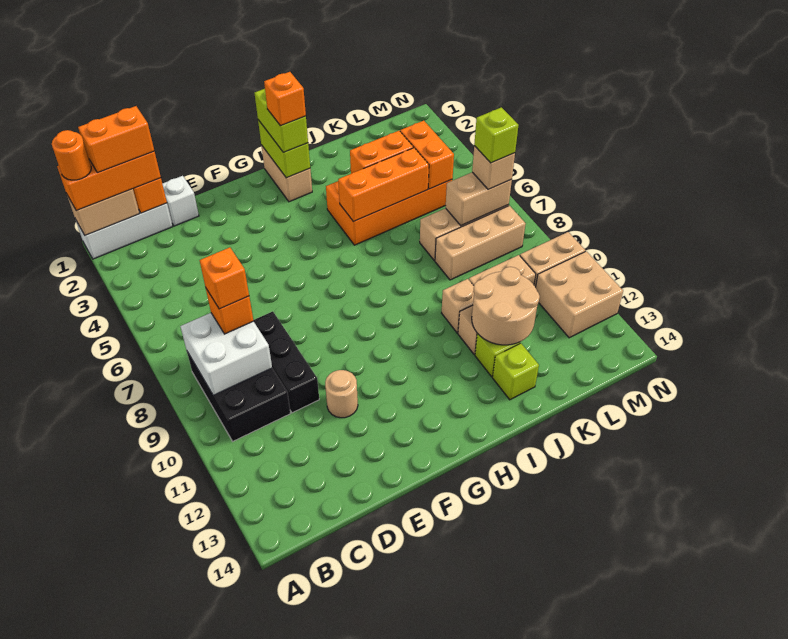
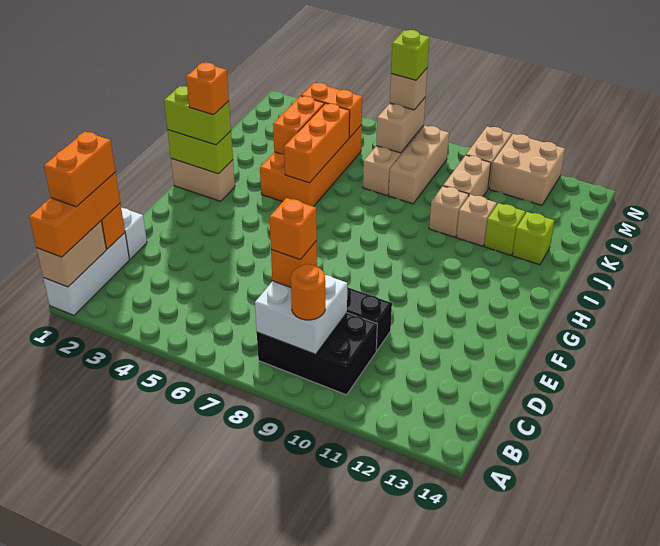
orange 1x1 round brick [52,130,91,180] -> orange 1x1 round brick moved to [291,264,325,320]
tan 1x1 round brick [325,370,358,418] -> none
tan 2x2 round brick [472,267,540,345] -> none

